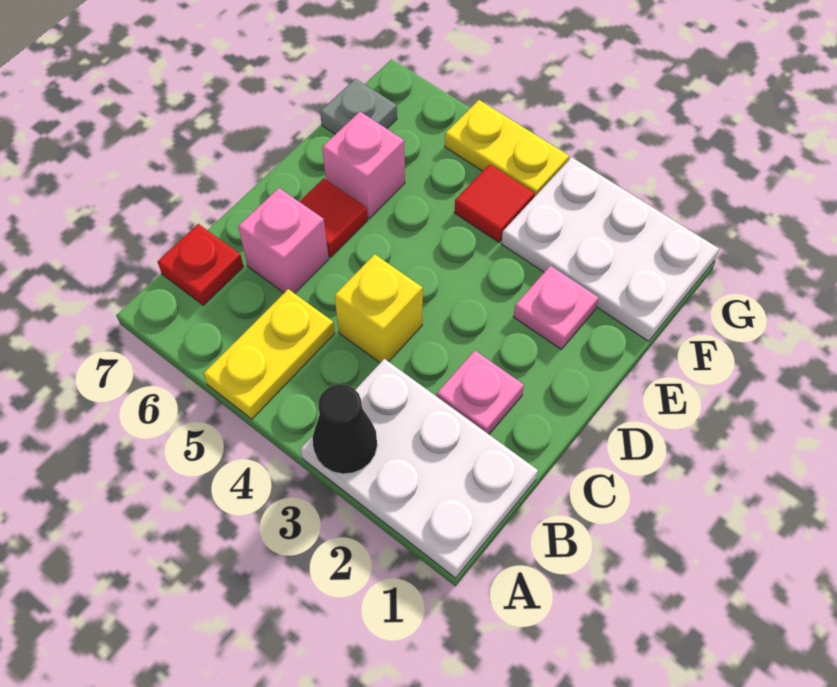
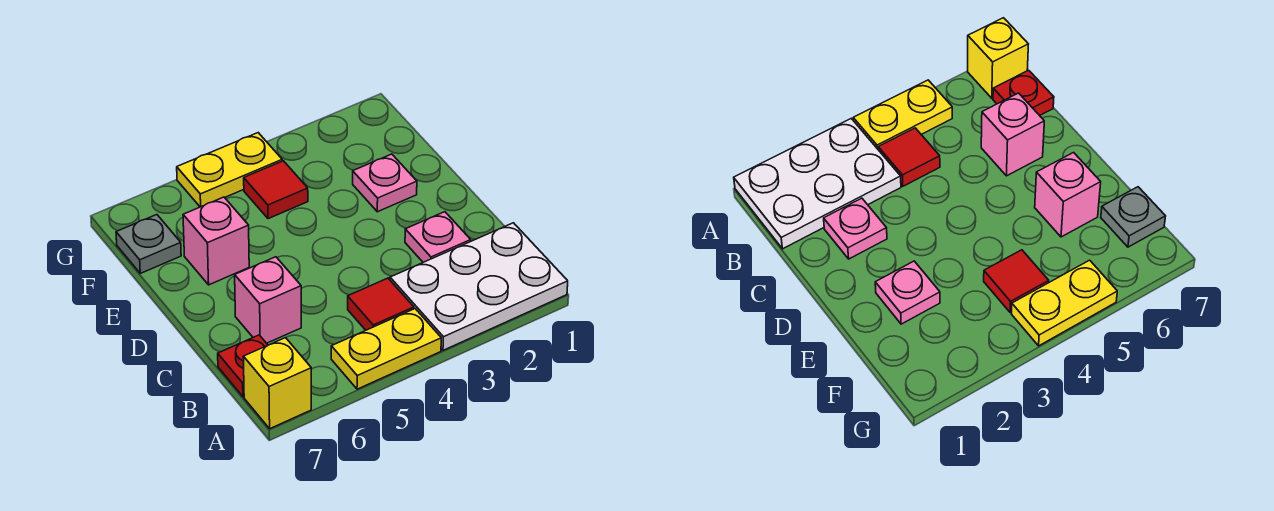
black 1x1 cone [313,384,377,474] -> none
yellow 1x2 plate [203,289,335,419] -> yellow 1x2 plate turned to [331,309,441,389]
yellow 1x1 brick [334,254,423,363] -> yellow 1x1 brick moved to [243,338,311,429]
red 1x1 tile [299,178,368,257] -> red 1x1 tile moved to [348,278,414,330]
white 2x3 plate [501,157,719,341] -> none

